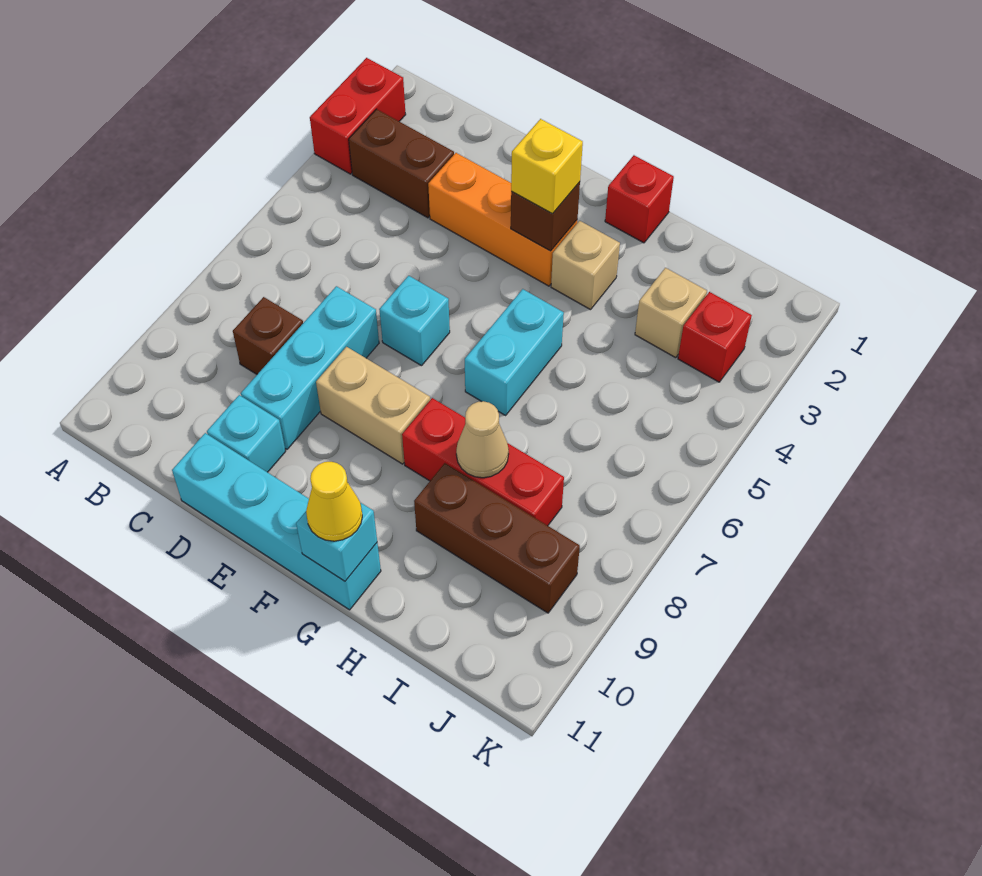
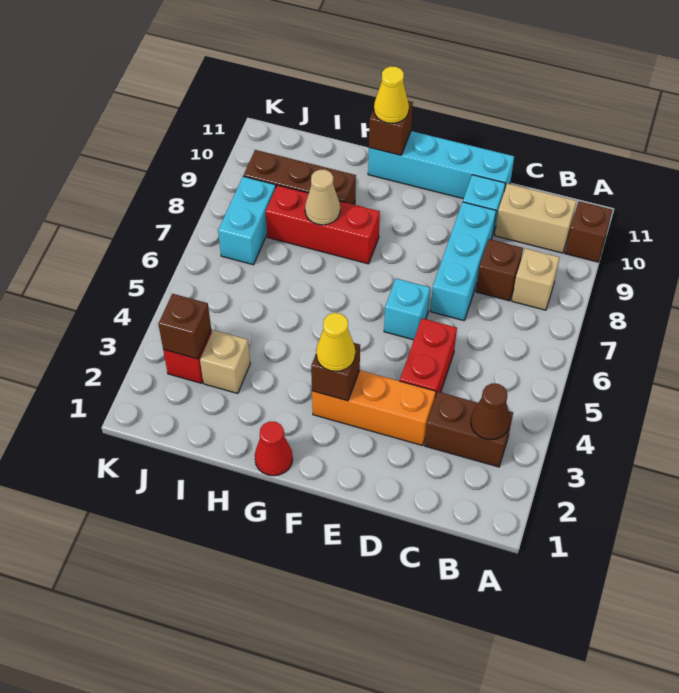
red 1x2 brick [310,58,406,174] -> red 1x2 brick moved to [400,318,457,398]
none -> brown 1x1 brick [565,201,612,262]
none -> brown 1x1 cone [471,383,510,440]
tan 1x2 brick [316,347,430,464] -> tan 1x2 brick moved to [495,183,576,253]
yellow 1x1 brick [511,119,583,214] -> yellow 1x1 cone [316,313,355,371]
red 1x1 brick [605,155,674,243] -> red 1x1 cone [255,421,293,476]
tan 1x1 brick [551,221,620,310] -> tan 1x1 brick moved to [512,248,560,310]
cyan 1x2 brick [465,289,564,415] -> cyan 1x2 brick moved to [218,176,276,265]
cyan 1x1 brick [296,503,377,581] -> brown 1x1 brick [369,101,413,155]
none -> brown 1x1 brick [158,294,211,359]

